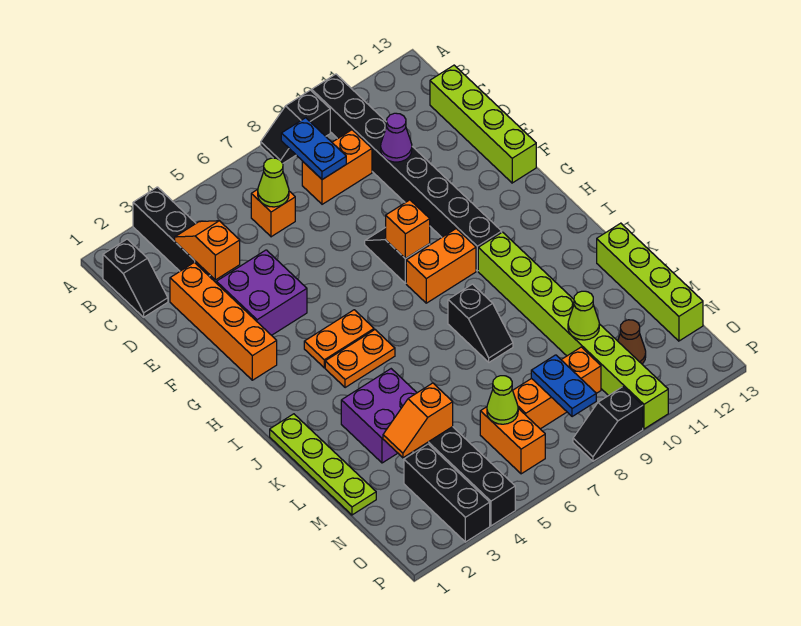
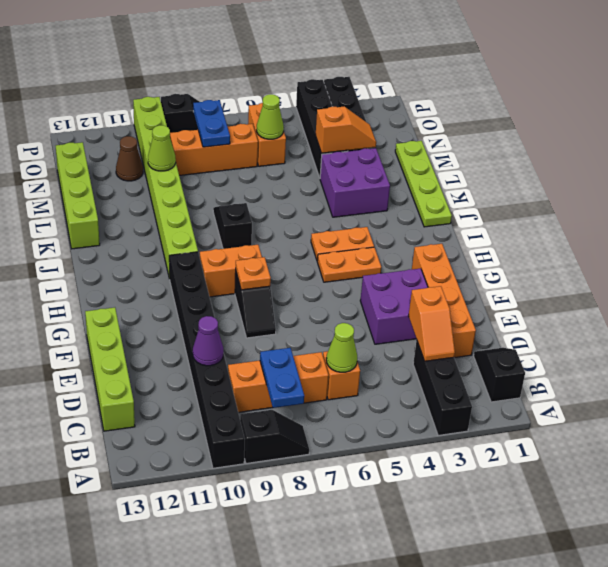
orange 1x2 brick [302,130,372,204] -> orange 1x3 brick [228,352,329,412]
orange 1x1 brick [385,200,430,259] -> orange 1x1 plate [236,257,271,290]

